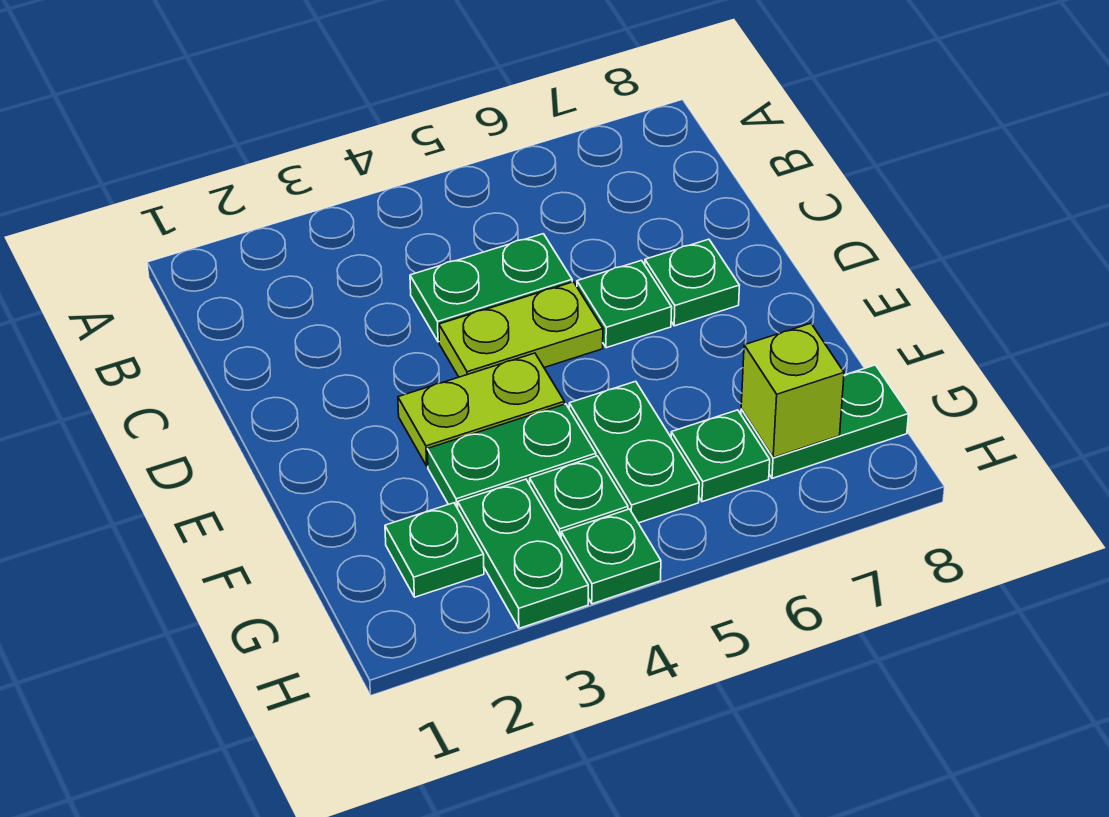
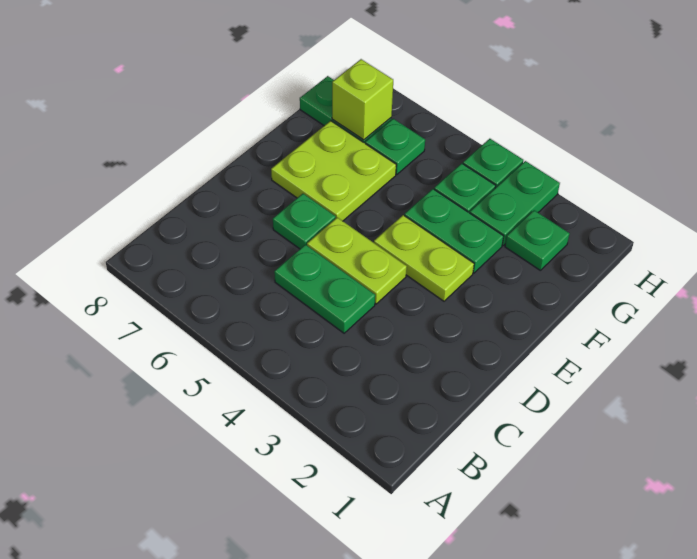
green 1x1 plate [645,239,740,326] -> none
none -> lime 2x2 plate [271,121,396,221]
green 1x2 plate [569,381,699,523] -> none

